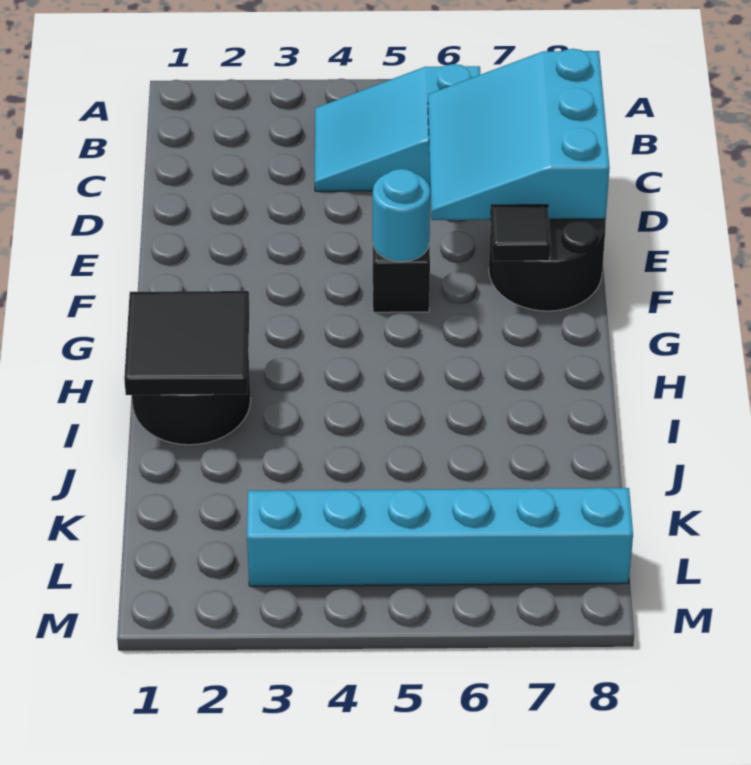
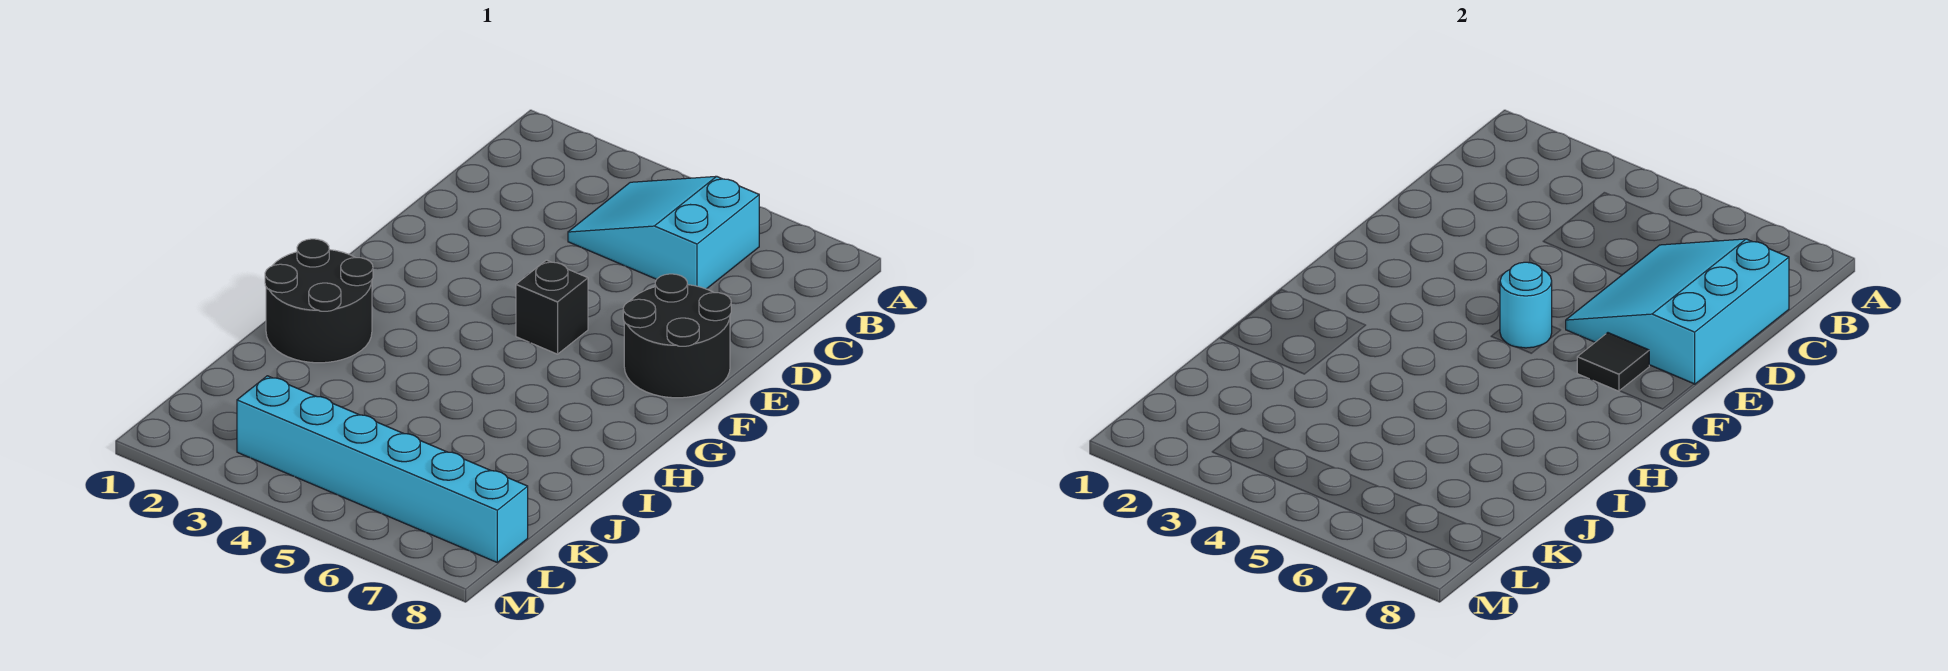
black 2x2 tile [124,291,249,395] -> none

